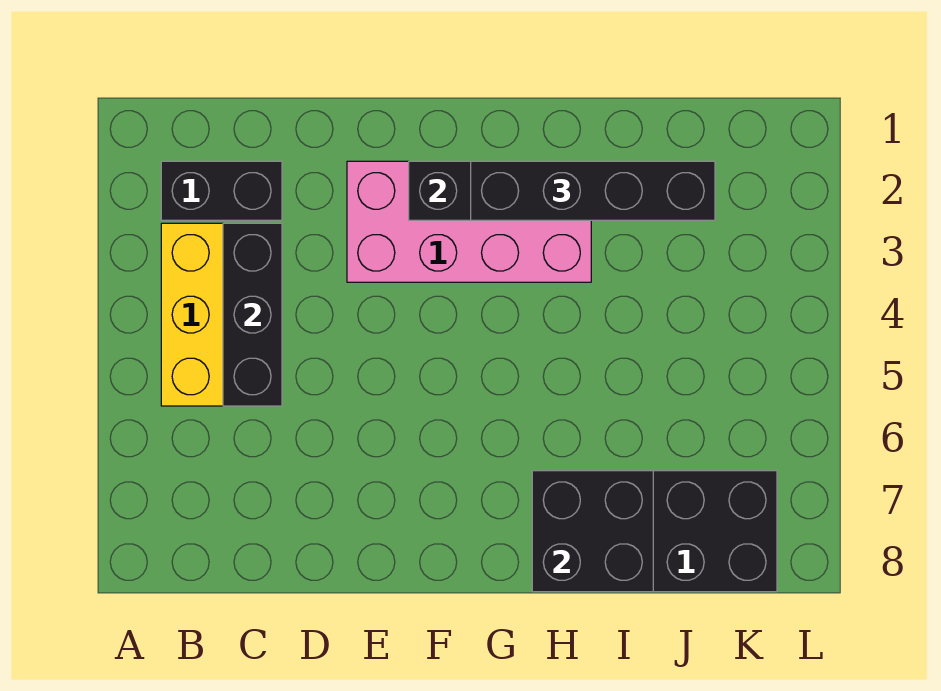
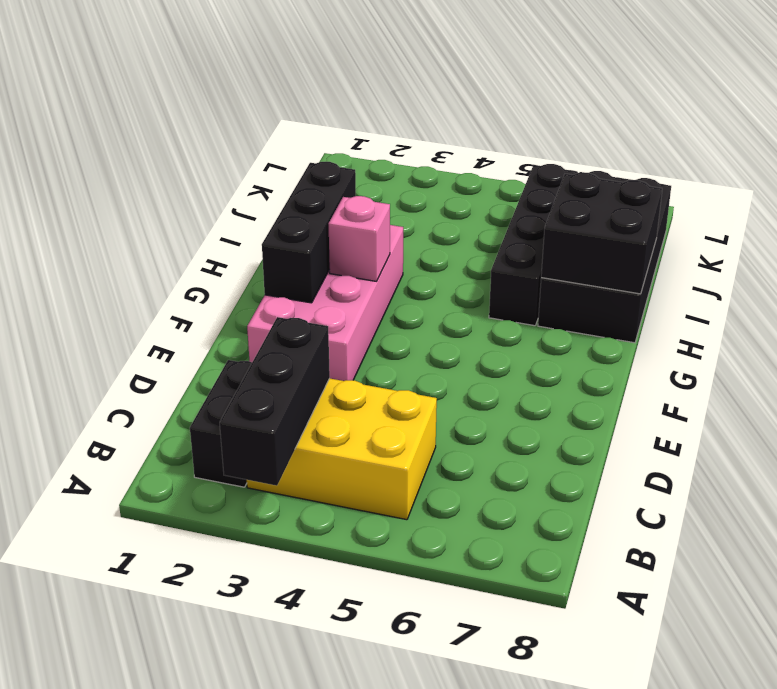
black 1x3 brick [223,223,282,406] -> black 1x3 brick turned to [220,317,330,486]
black 1x4 brick [471,161,715,220] -> black 1x4 brick moved to [489,164,577,326]
none -> pink 1x1 brick [328,196,390,281]

